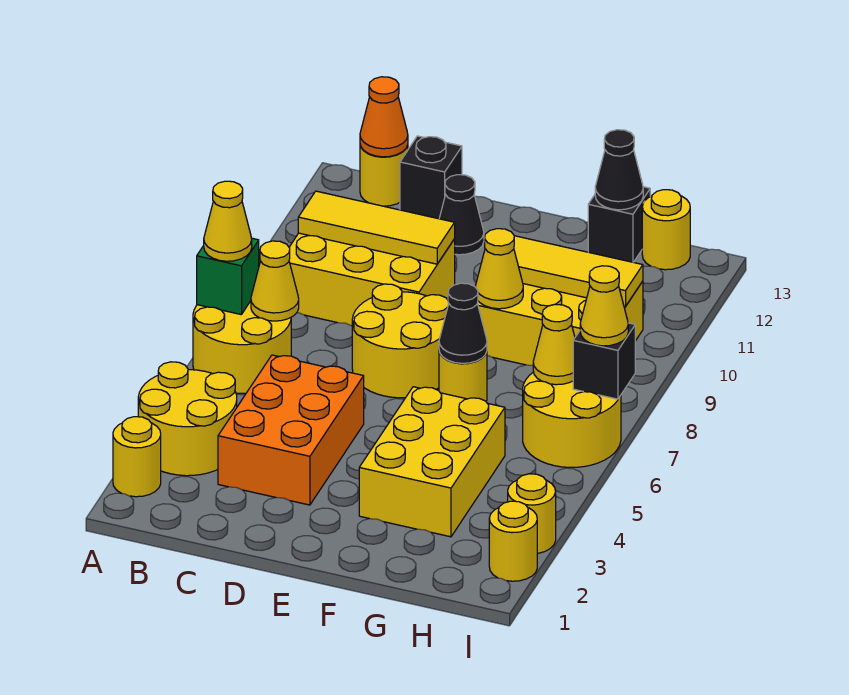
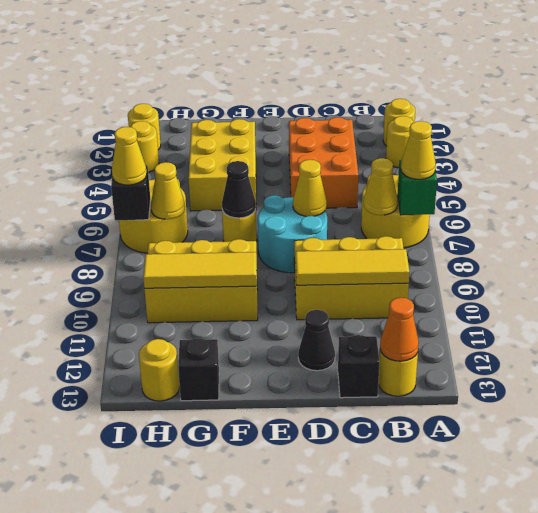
yellow 2x2 round brick [138,362,237,476] -> yellow 1x1 round brick [386,116,414,168]
yellow 2x2 round brick [352,284,449,398] -> cyan 2x2 round brick [258,195,327,273]
yellow 1x1 cone [475,229,523,309] -> yellow 1x1 cone moved to [293,160,327,216]
black 1x1 cone [595,130,643,210] -> none

